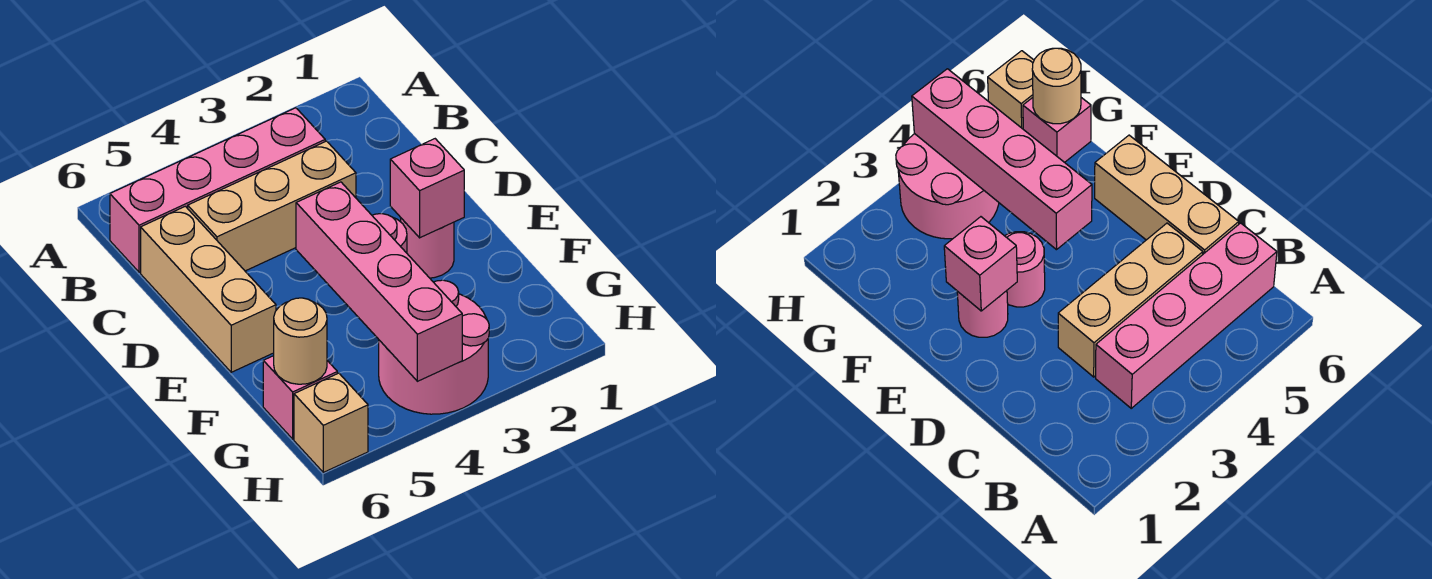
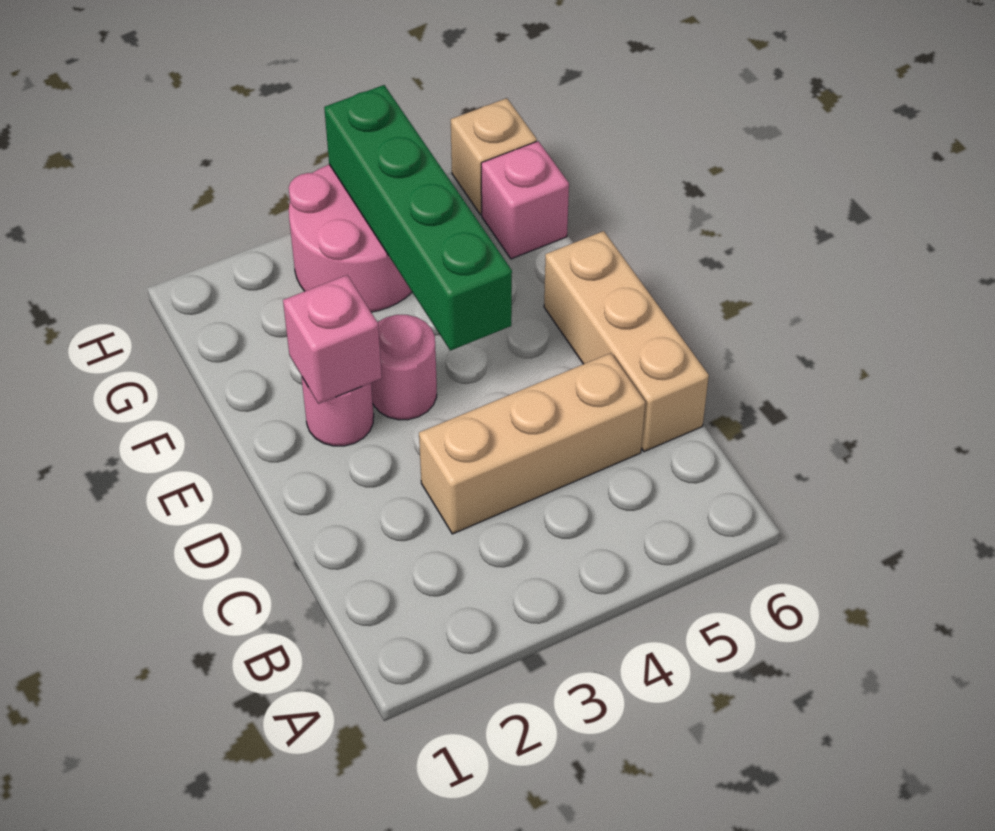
pink 1x4 brick [110,108,325,272] -> none
pink 1x4 brick [296,182,462,381] -> green 1x4 brick [324,85,512,350]
tan 1x1 round brick [274,298,327,384] -> none

